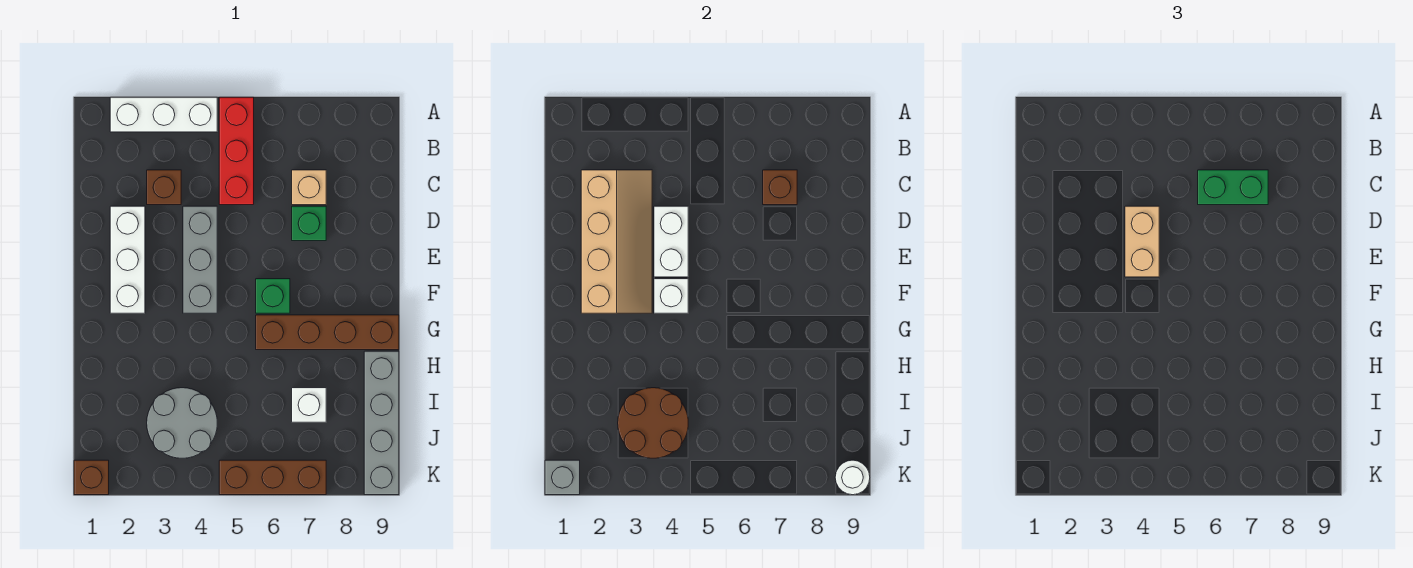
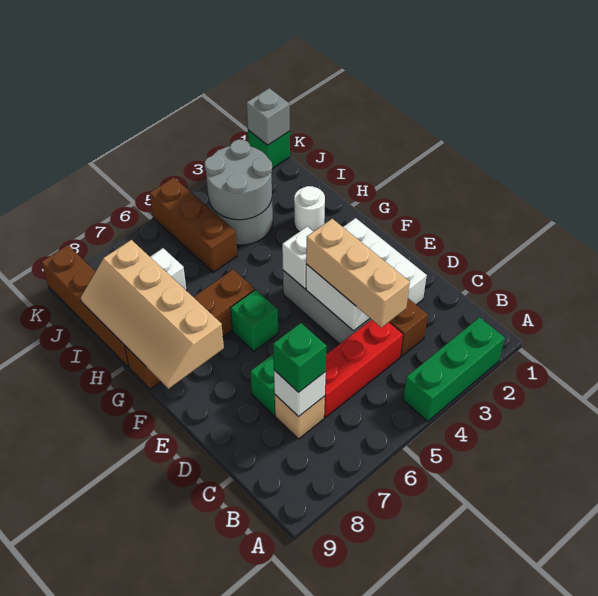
white 1x3 brick [110,97,217,132] -> green 1x3 brick [403,317,505,421]
red 1x3 brick [219,97,254,205] -> red 1x3 brick turned to [324,319,403,417]
tan 2x4 slope [581,170,652,313] -> tan 2x4 slope moved to [81,240,224,389]
green 1x2 brick [1198,170,1268,205] -> green 1x1 brick [273,323,326,392]
brown 1x1 brick [763,170,797,205] -> white 1x1 brick [274,370,326,417]
tan 1x2 brick [1125,206,1159,277] -> tan 1x3 brick [306,219,410,328]
grey 1x4 brick [364,351,399,495] -> brown 1x4 brick [41,245,129,367]
brown 2x2 round brick [618,388,688,458] -> grey 2x2 round brick [205,139,272,220]
brown 1x1 brick [74,460,109,495] -> green 1x1 brick [248,130,290,169]
brown 1x3 brick [219,460,326,495] -> brown 1x3 brick turned to [149,177,237,272]
white 1x1 round brick [835,460,870,495] -> white 1x1 round brick moved to [294,186,325,232]

